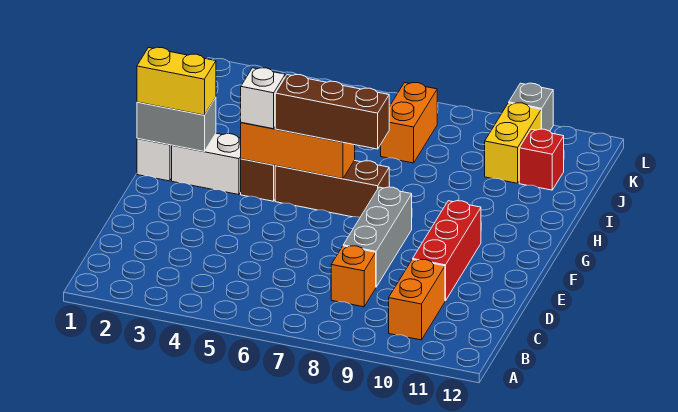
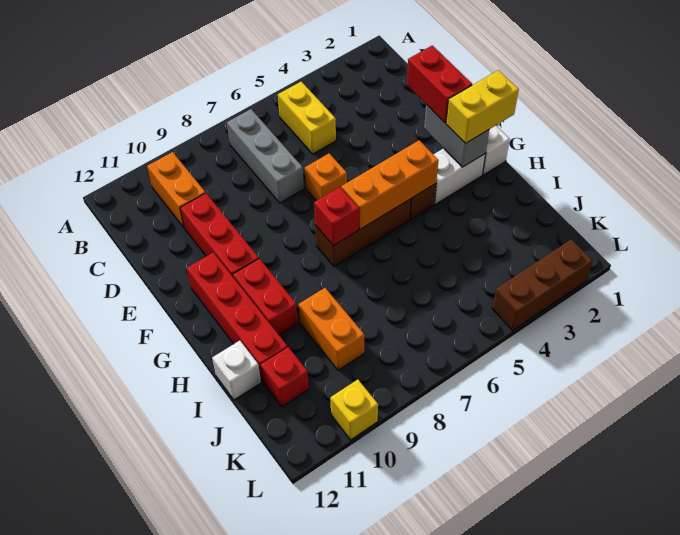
orange 1x1 brick [331,246,376,307] -> orange 1x1 brick moved to [305,153,347,201]
grey 1x3 brick [343,187,412,287] -> grey 1x3 brick moved to [227,109,304,203]
none -> red 1x2 brick [407,45,472,123]
none -> red 1x4 brick [187,252,288,382]
grey 1x2 brick [137,98,216,151] -> grey 1x2 brick turned to [424,105,489,167]
white 1x1 brick [241,68,285,129] -> white 1x1 brick moved to [212,341,261,400]
brown 1x3 brick [275,75,389,149] -> brown 1x3 brick moved to [492,239,593,331]
none -> red 1x1 brick [314,187,359,246]
none -> red 1x2 brick [233,258,298,335]
orange 1x2 brick [381,83,437,163] -> orange 1x2 brick moved to [299,288,364,370]
yellow 1x2 brick [485,103,541,183] -> yellow 1x2 brick moved to [278,82,336,154]
grey 1x1 brick [509,83,553,131] -> yellow 1x1 brick [330,379,378,440]

